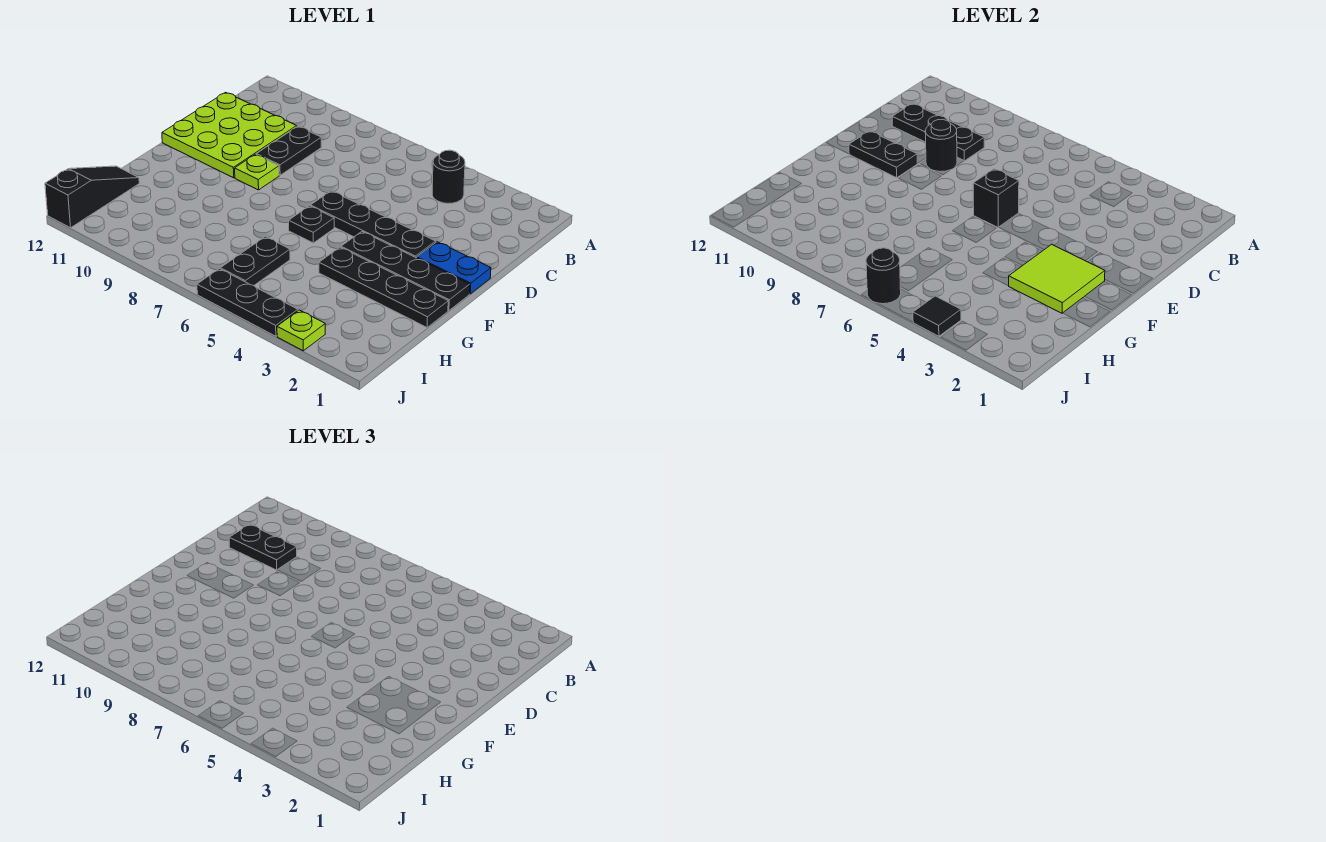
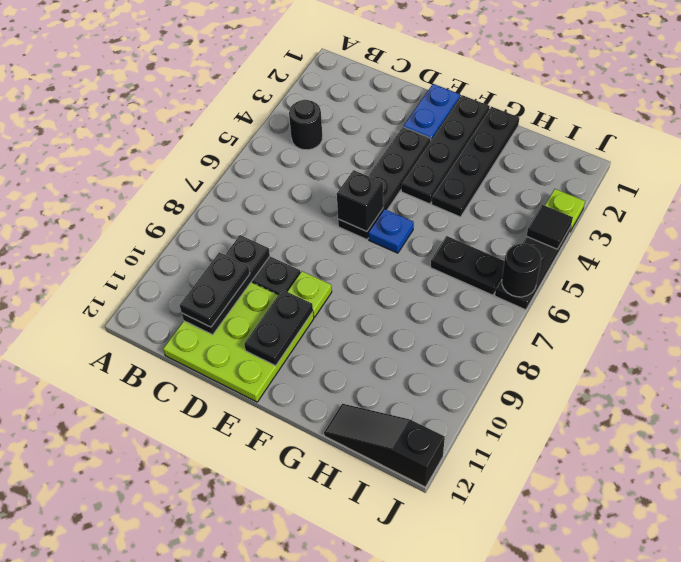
black 1x1 round brick [925,119,957,172] -> none
lime 2x2 tile [1009,244,1105,313] -> none
black 1x1 plate [289,206,334,243] -> blue 1x1 plate [369,209,414,253]

